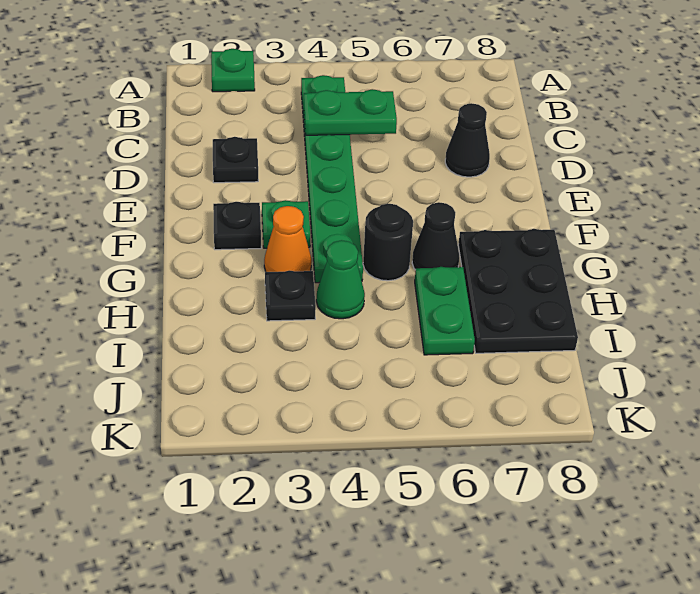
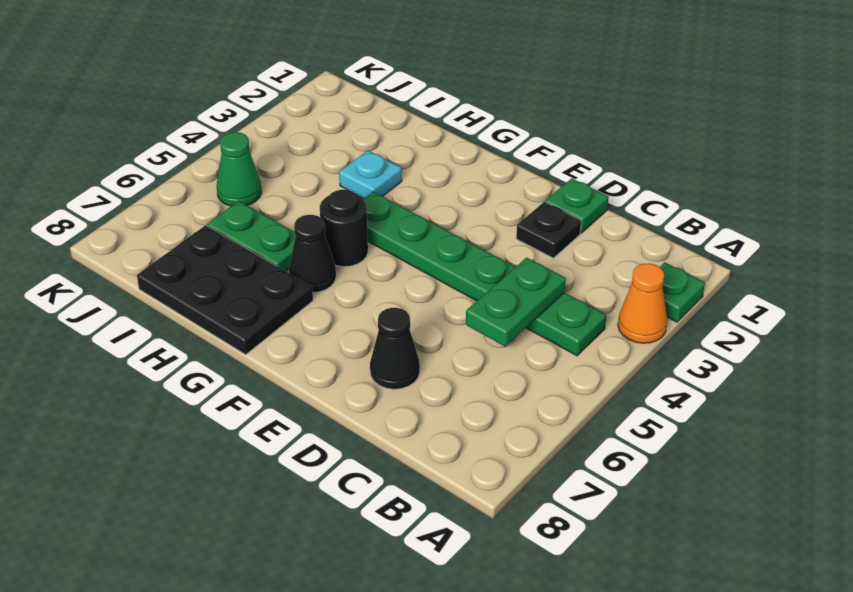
black 1x1 plate [213,202,261,250] -> none
green 1x1 plate [262,200,310,248] -> green 1x1 plate moved to [545,178,608,233]
orange 1x1 cone [264,206,312,272] -> orange 1x1 cone moved to [618,263,667,343]
black 1x1 plate [265,271,316,321] -> cyan 1x1 plate [339,151,402,199]
green 1x1 cone [316,240,365,319] -> green 1x1 cone moved to [217,132,262,206]

